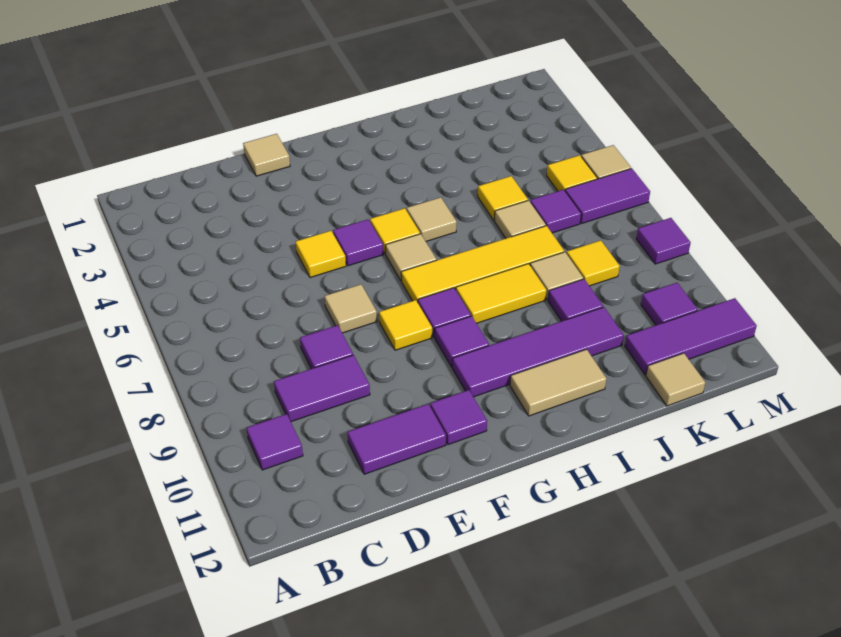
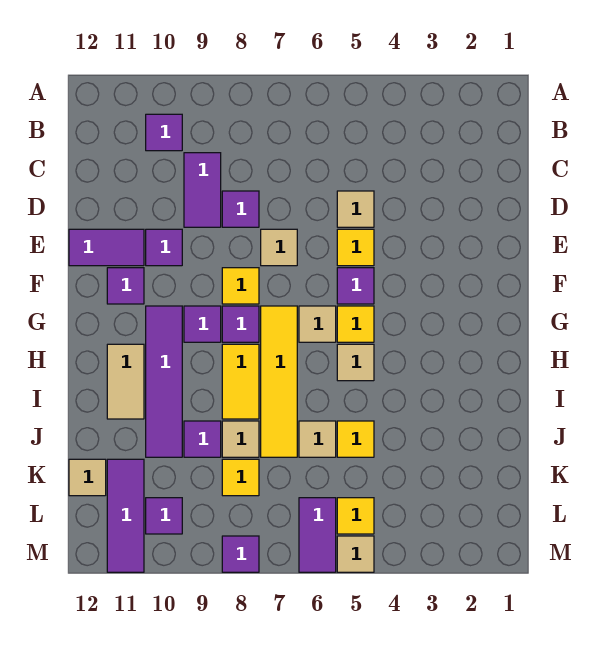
purple 1x2 tile [347,404,446,474] -> purple 1x2 tile turned to [69,229,144,266]
tan 1x1 tile [243,134,290,176] -> tan 1x1 tile moved to [337,191,374,227]
purple 1x1 tile [530,190,581,233] -> purple 1x1 tile moved to [146,229,182,266]

